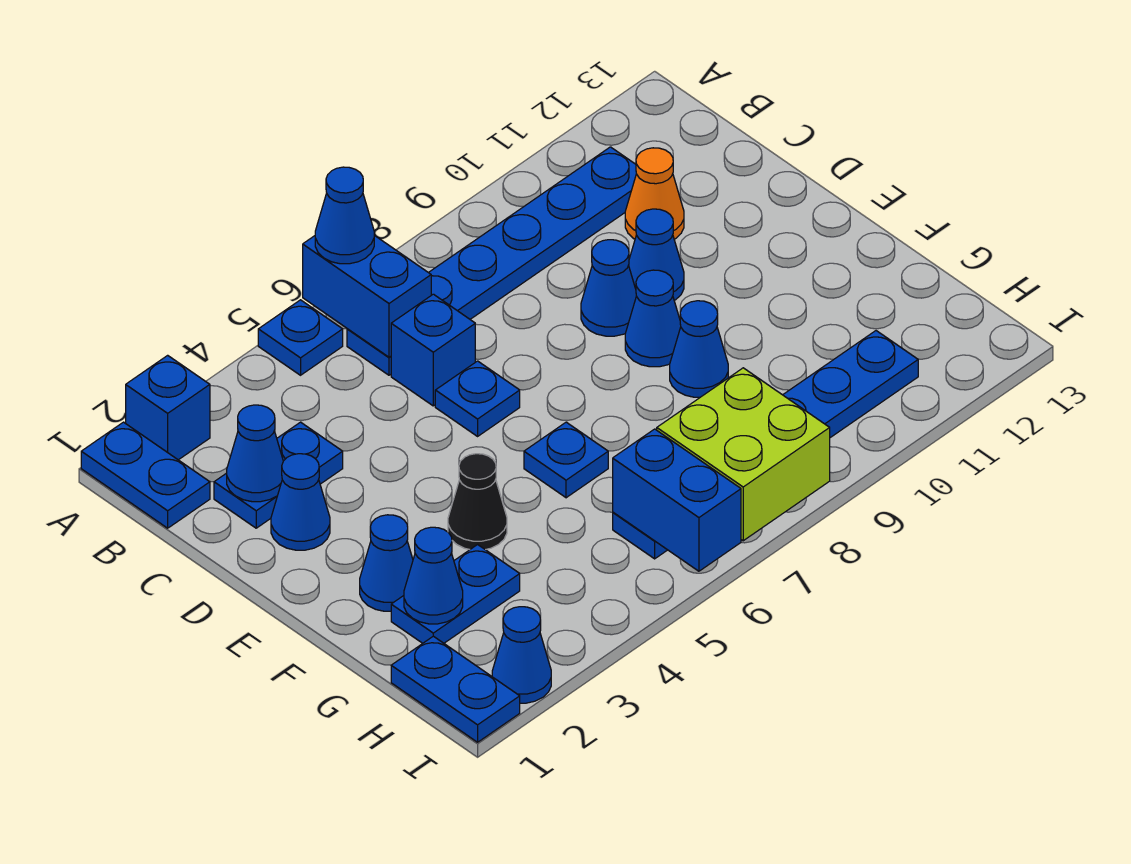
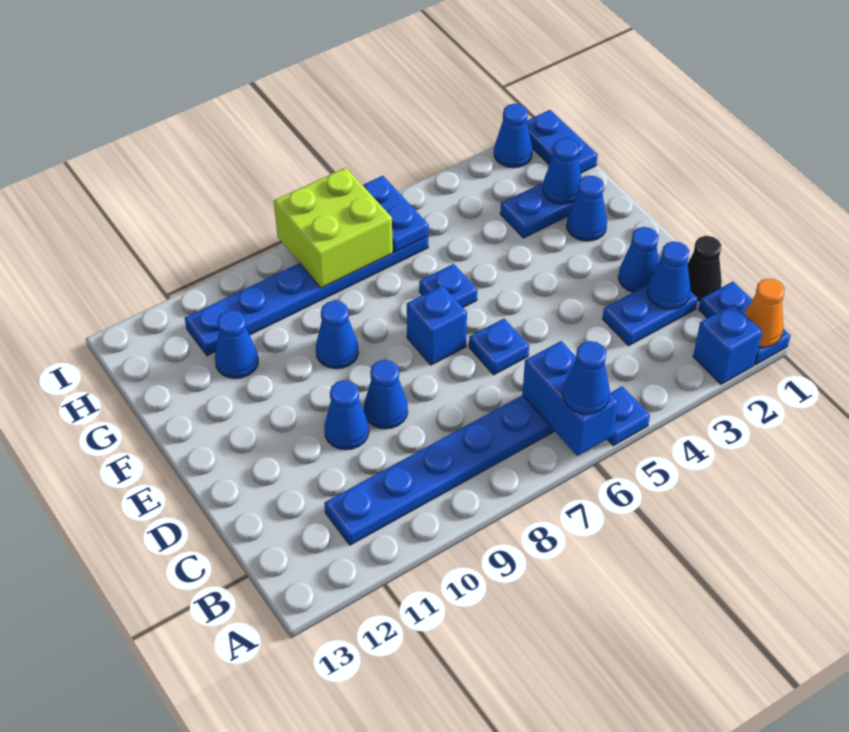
blue 1x1 brick [391,294,475,406] -> blue 1x1 brick moved to [407,286,467,365]
orange 1x1 cone [625,148,684,239] -> orange 1x1 cone moved to [744,279,785,347]
blue 1x1 cone [625,270,681,367] -> blue 1x1 cone moved to [215,310,258,379]
black 1x1 cone [448,454,507,550] -> black 1x1 cone moved to [688,236,722,302]
blue 1x2 brick [613,429,741,571] -> blue 1x2 plate [363,176,429,252]

